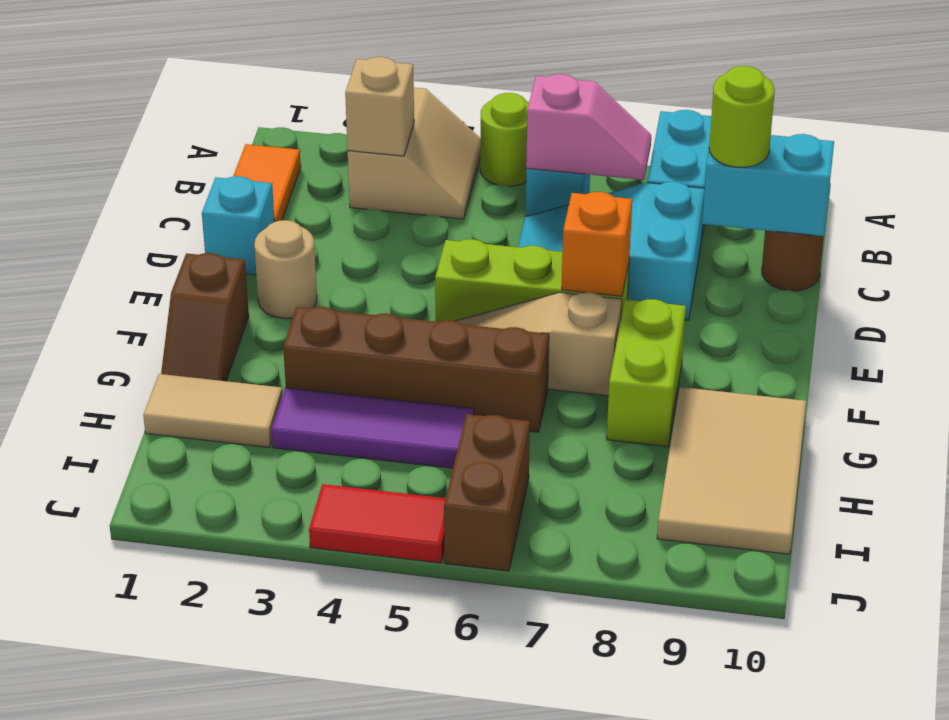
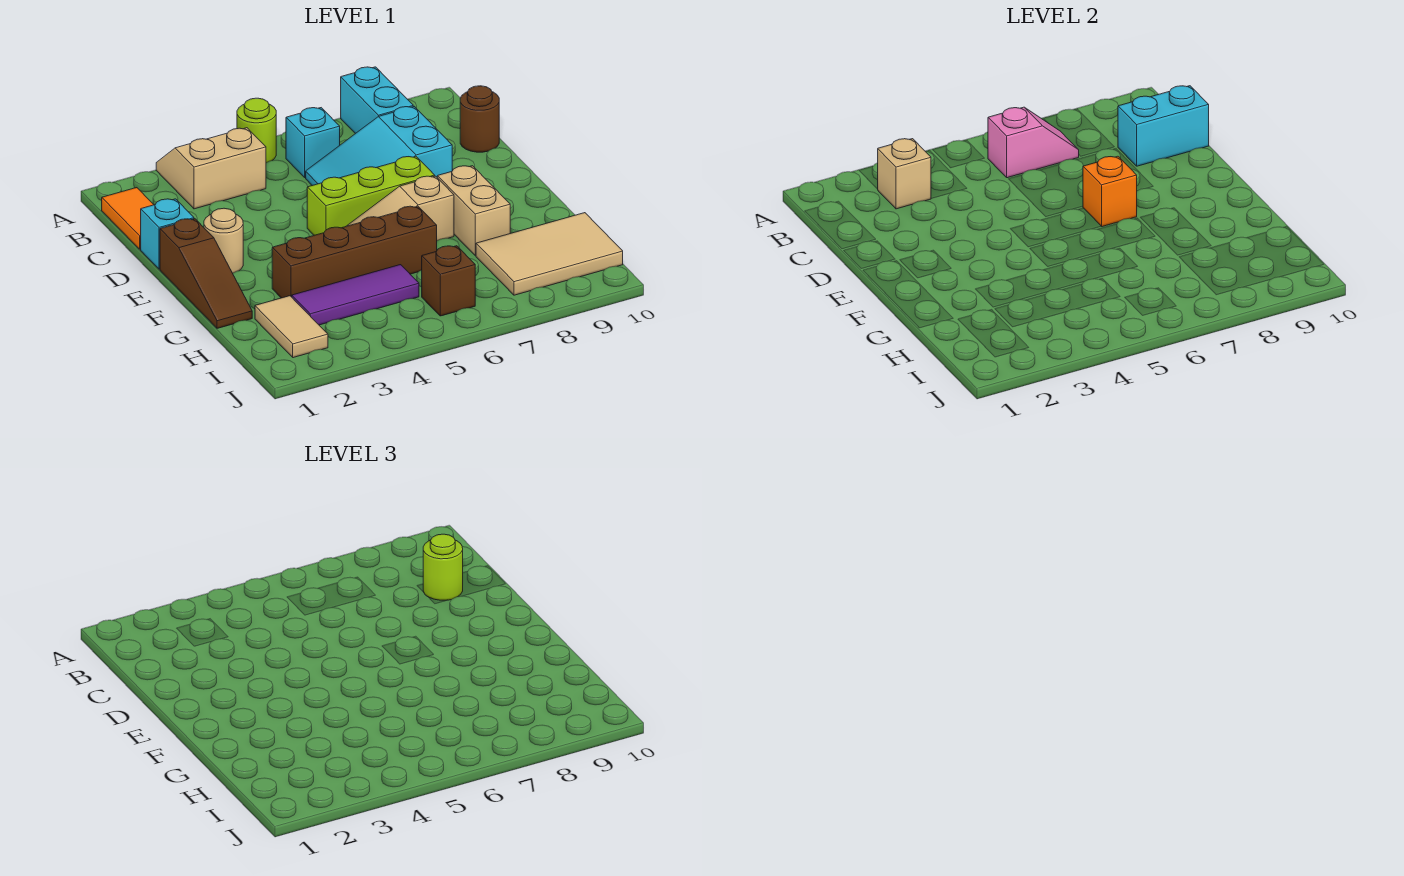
tan 2x2 slope [348,88,481,219] -> tan 2x2 slope turned to [156,128,266,209]
brown 1x2 slope [161,253,249,381] -> brown 1x3 slope [160,219,252,328]
lime 1x2 brick [607,299,686,447] -> tan 1x2 brick [437,166,510,256]
tan 2x3 tile [657,387,806,554] -> tan 2x3 tile turned to [476,213,623,295]
tan 1x2 tile [143,374,282,447] -> tan 1x2 tile turned to [255,296,328,358]
brown 1x2 brick [444,414,530,571] -> brown 1x1 brick [422,246,475,316]
red 1x2 tile [309,484,446,563] -> none

